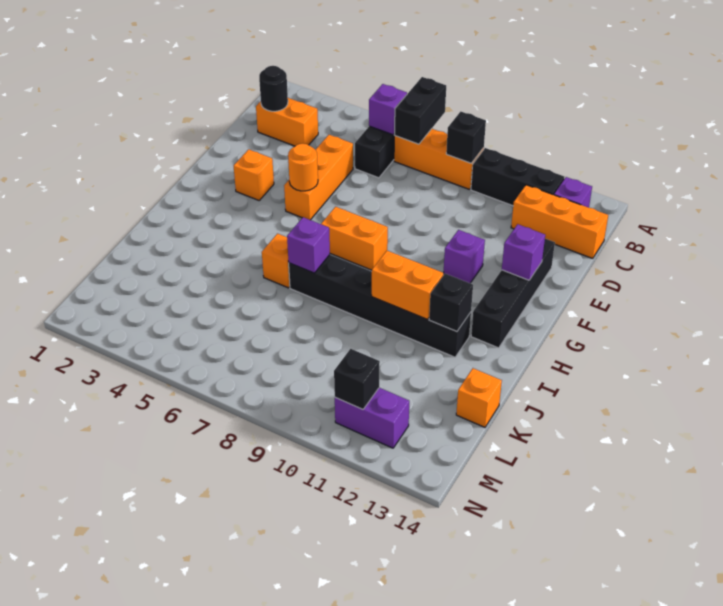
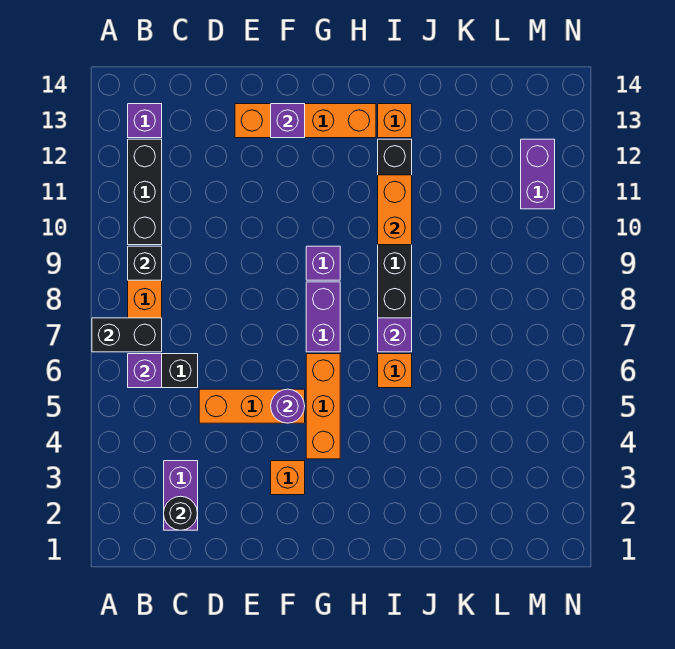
orange 1x2 brick [256,98,318,146] -> purple 1x2 brick [164,461,198,530]
orange 1x3 brick [511,185,608,258] -> orange 1x3 brick moved to [306,354,340,459]
black 1x4 brick [471,239,555,348] -> orange 1x4 brick [235,104,376,138]
orange 1x1 round brick [288,144,318,191] -> purple 1x1 round brick [271,389,305,423]
purple 1x1 brick [444,230,485,283] -> purple 1x1 brick moved to [306,246,340,280]
orange 1x2 brick [321,207,388,270] -> purple 1x2 brick [306,282,340,352]
black 1x1 brick [429,274,473,332] -> none
orange 1x1 brick [456,368,502,427] -> orange 1x1 brick moved to [378,104,412,138]
black 1x1 brick [334,349,380,409] -> none

